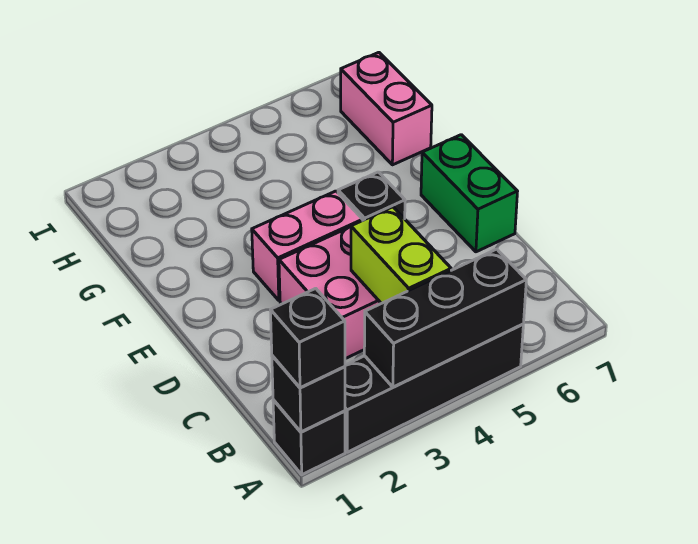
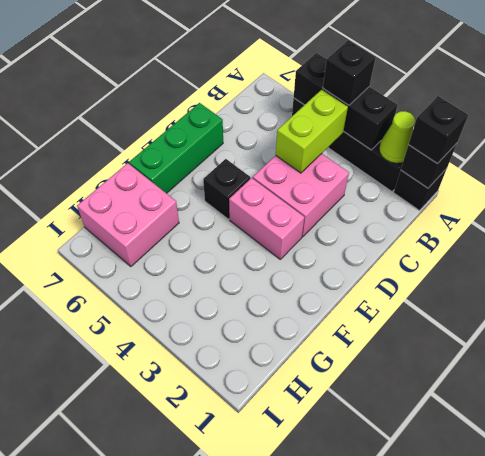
none -> lime 1x1 cone [379,111,415,163]
none -> black 1x1 brick [323,40,376,105]
green 1x2 brick [421,135,518,252] -> green 1x3 brick [129,103,223,193]
pink 1x2 brick [341,52,432,165] -> pink 2x2 brick [77,163,179,266]

